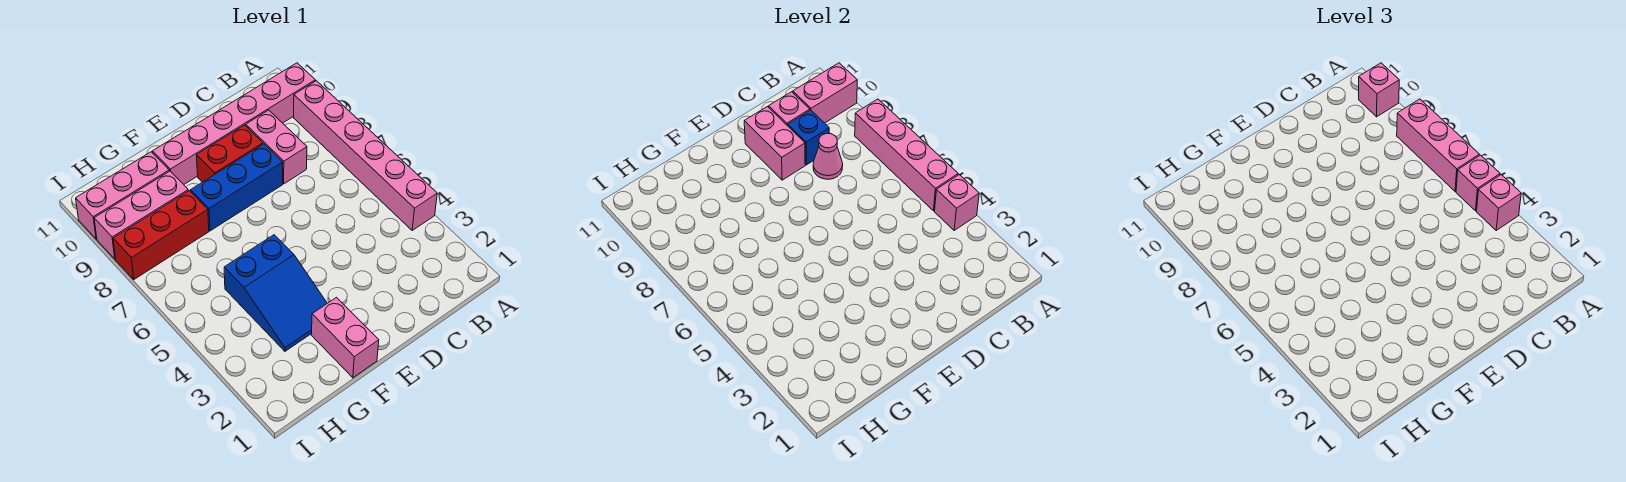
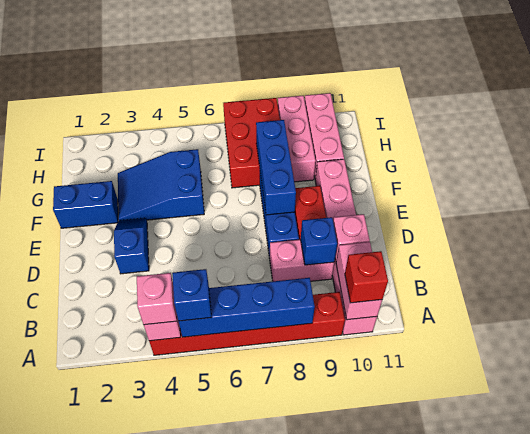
pink 1x6 brick [294,81,437,230] -> red 1x6 brick [149,292,345,355]
pink 1x4 brick [855,99,958,211] -> blue 1x4 brick [179,278,315,337]
pink 1x1 brick [1456,155,1500,211] -> blue 1x1 brick [172,269,212,321]
pink 1x3 brick [1397,99,1479,191] -> none
pink 1x1 brick [1359,63,1399,117] -> red 1x1 brick [345,251,388,303]
pink 1x1 cone [813,133,843,179] -> none
none -> blue 1x2 slope [114,218,149,274]
pink 1x2 brick [744,107,805,180] -> none
none -> blue 1x3 brick [256,120,296,215]
pink 1x2 brick [311,297,379,378] -> blue 1x2 brick [53,181,118,228]
red 1x3 brick [113,191,209,279] -> red 2x3 brick [223,98,280,188]

